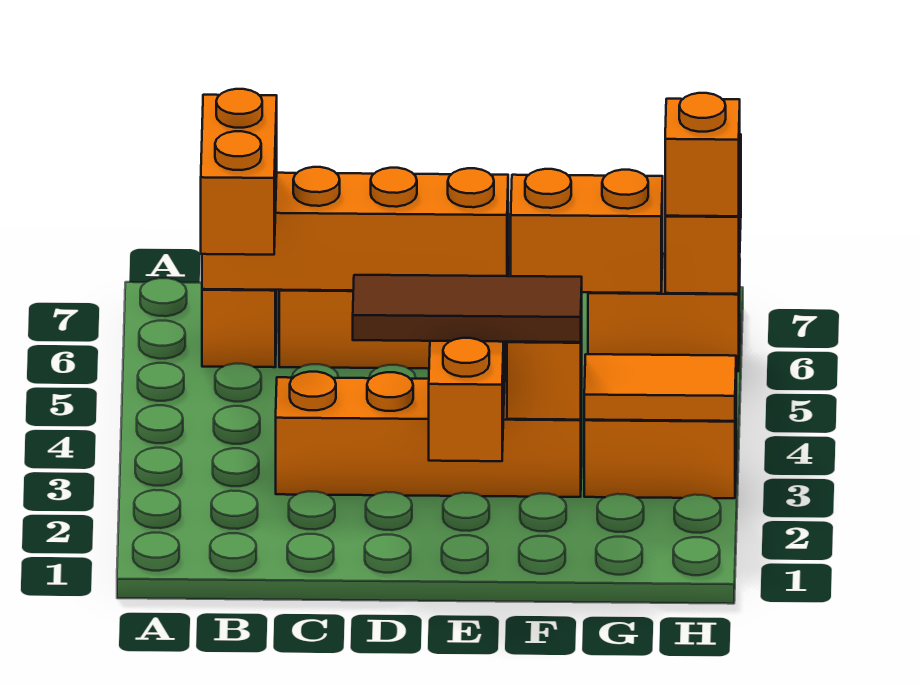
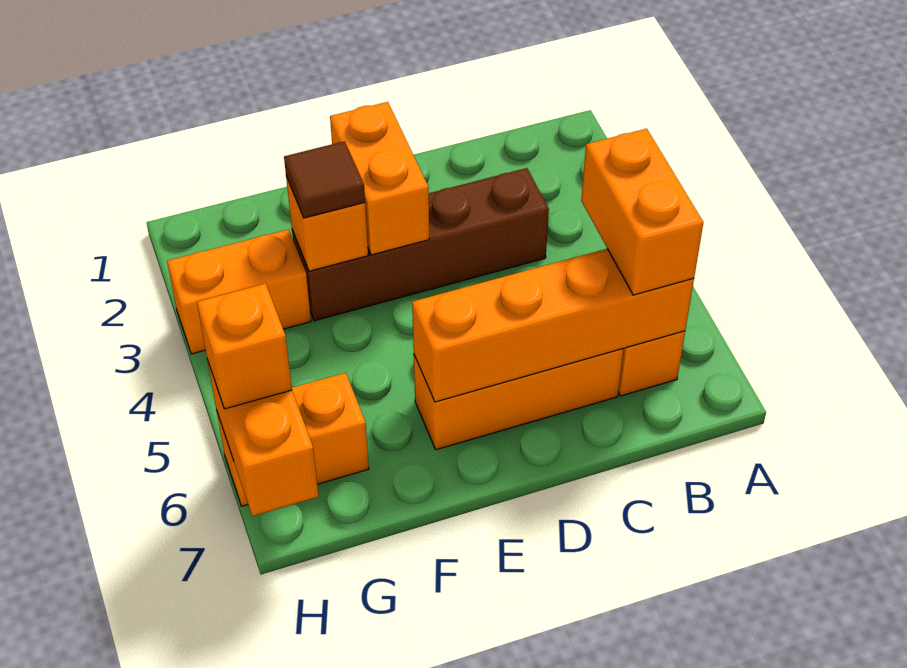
orange 1x4 brick [276,372,582,497] -> brown 1x4 brick [292,168,549,321]
brown 1x3 tile [353,275,582,342] -> brown 1x1 tile [284,141,365,218]
orange 1x2 brick [511,169,663,293] -> none
orange 1x2 tile [584,354,736,421] -> none

